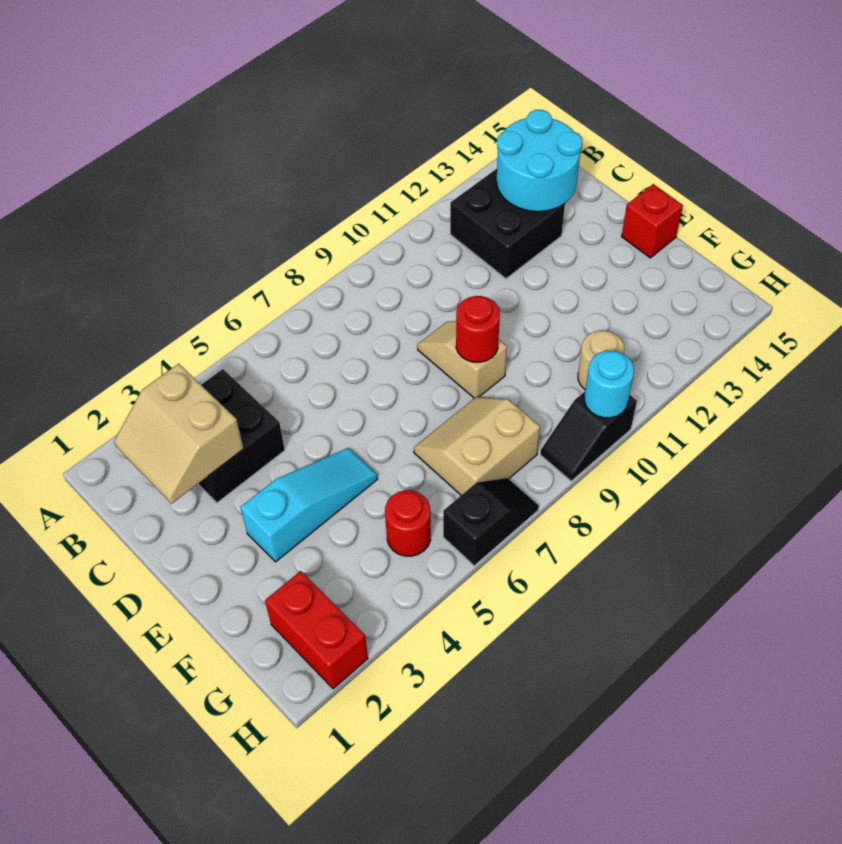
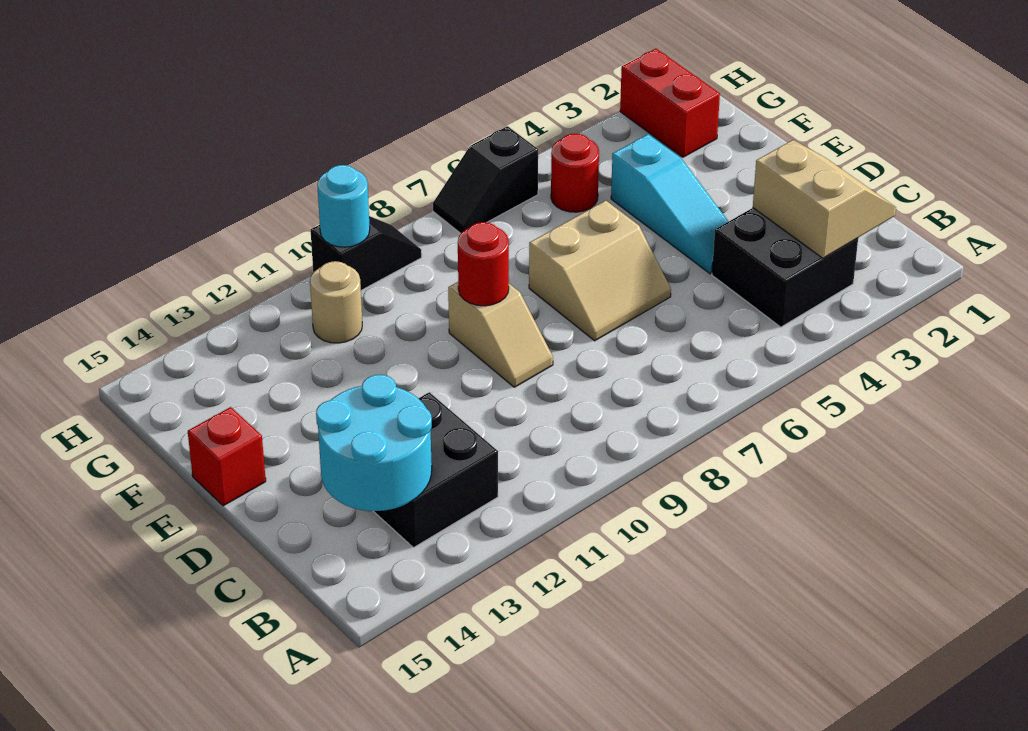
cyan 1x3 slope [240,448,378,562] -> cyan 1x3 slope turned to [611,134,729,274]
tan 2x2 slope [414,397,540,495] -> tan 2x2 slope moved to [529,201,671,341]

